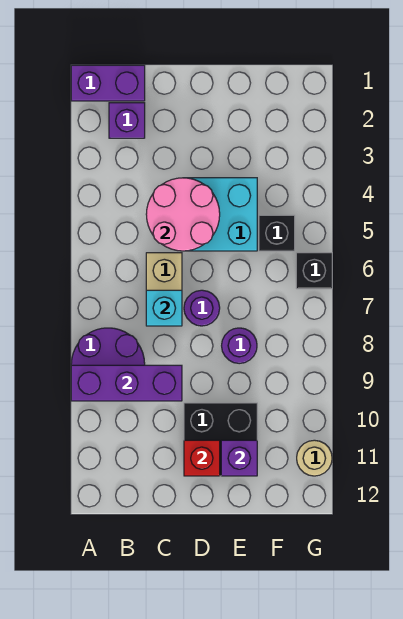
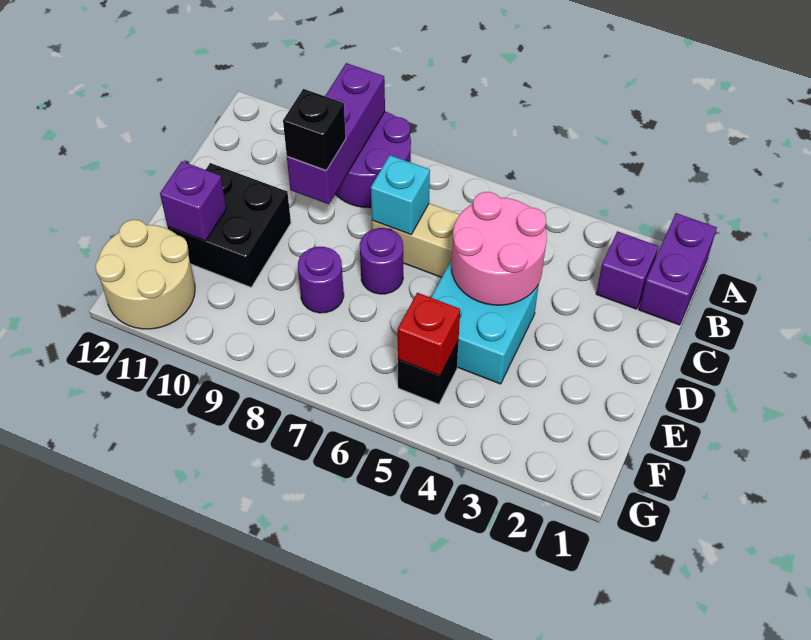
red 1x1 brick [184,440,220,476] -> red 1x1 brick moved to [398,293,460,376]
black 1x1 brick [296,253,332,289] -> black 1x1 brick moved to [283,89,346,170]
tan 1x1 round brick [297,440,332,476] -> tan 2x2 round brick [95,220,195,329]

